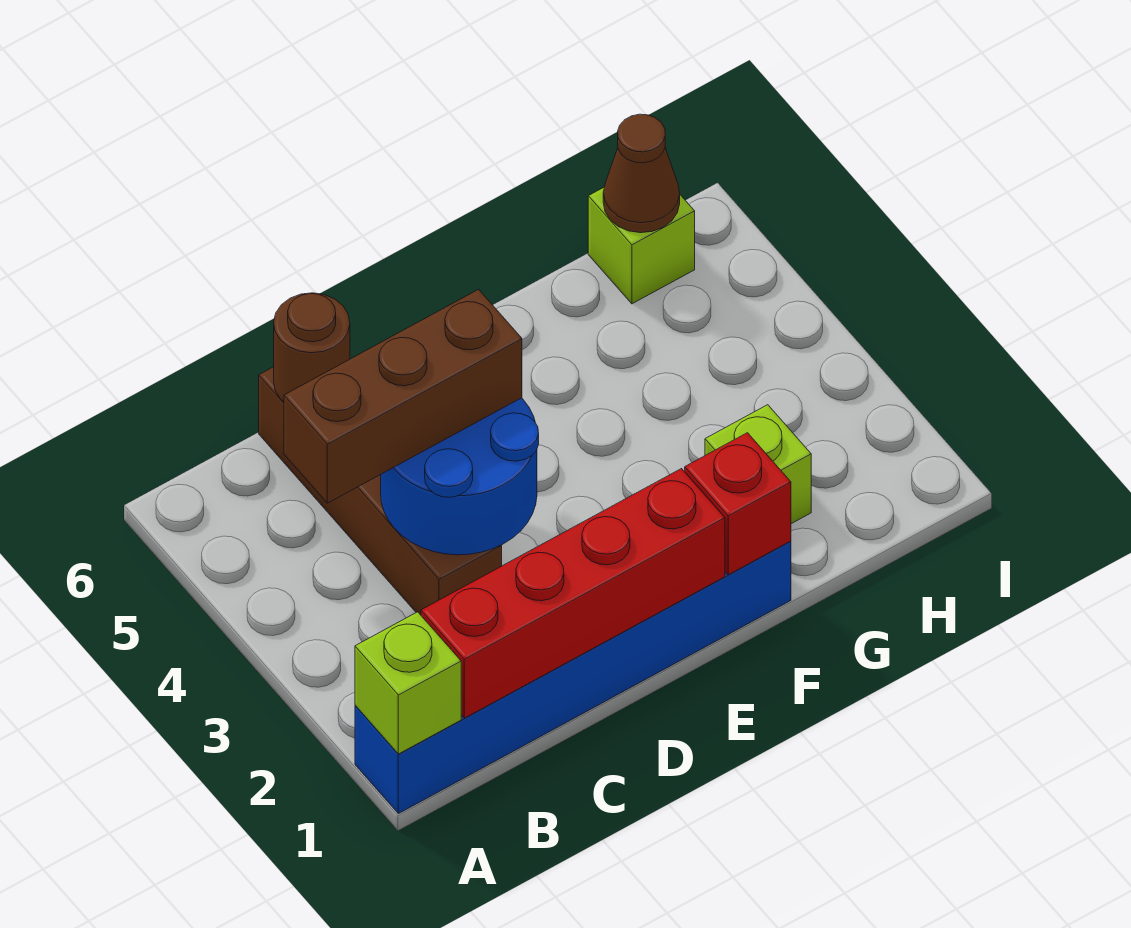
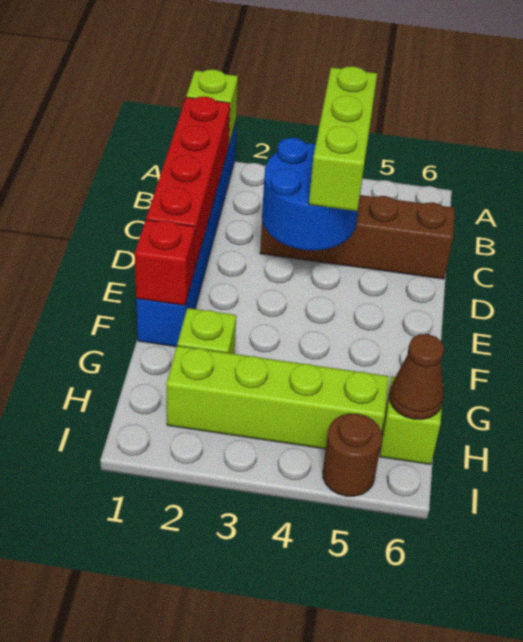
brown 1x3 brick [284,289,522,503] -> lime 1x3 brick [309,66,377,211]
brown 1x1 round brick [274,293,350,402] -> brown 1x1 round brick moved to [323,413,382,496]
none -> lime 1x4 brick [166,346,389,449]

